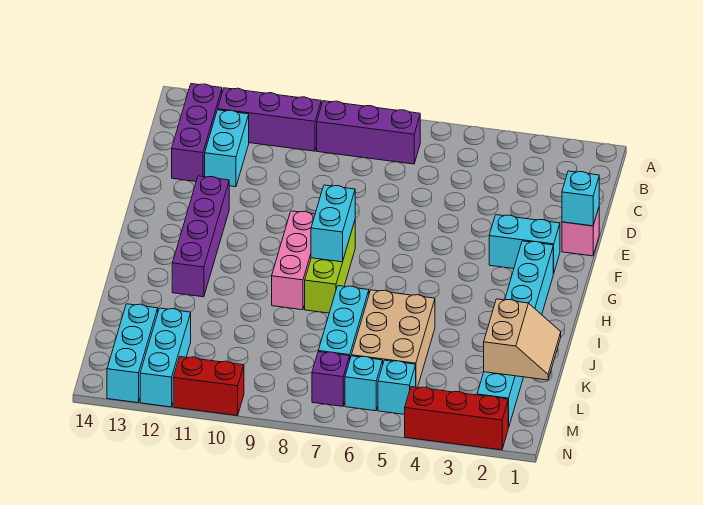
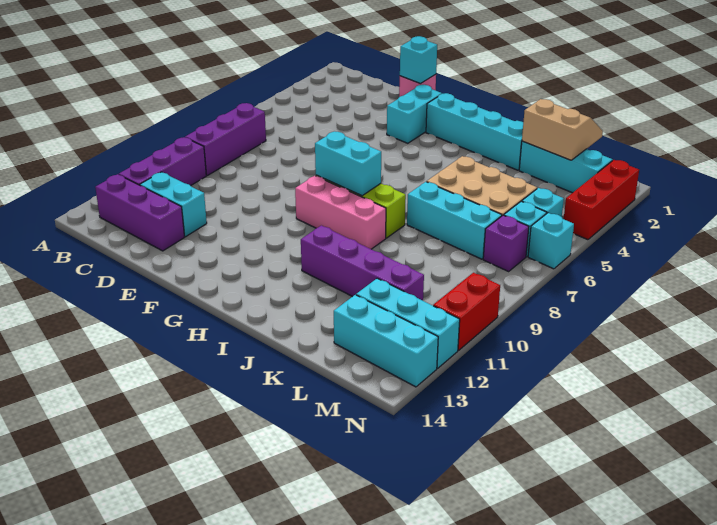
purple 1x4 brick [172,176,229,297] -> purple 1x4 brick moved to [301,225,424,301]
none -> cyan 1x1 brick [528,213,574,269]

